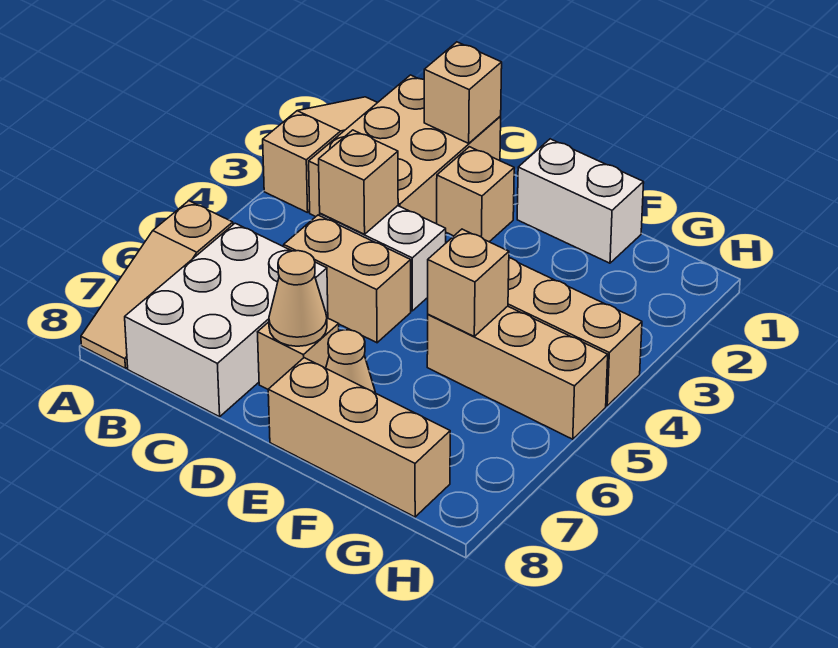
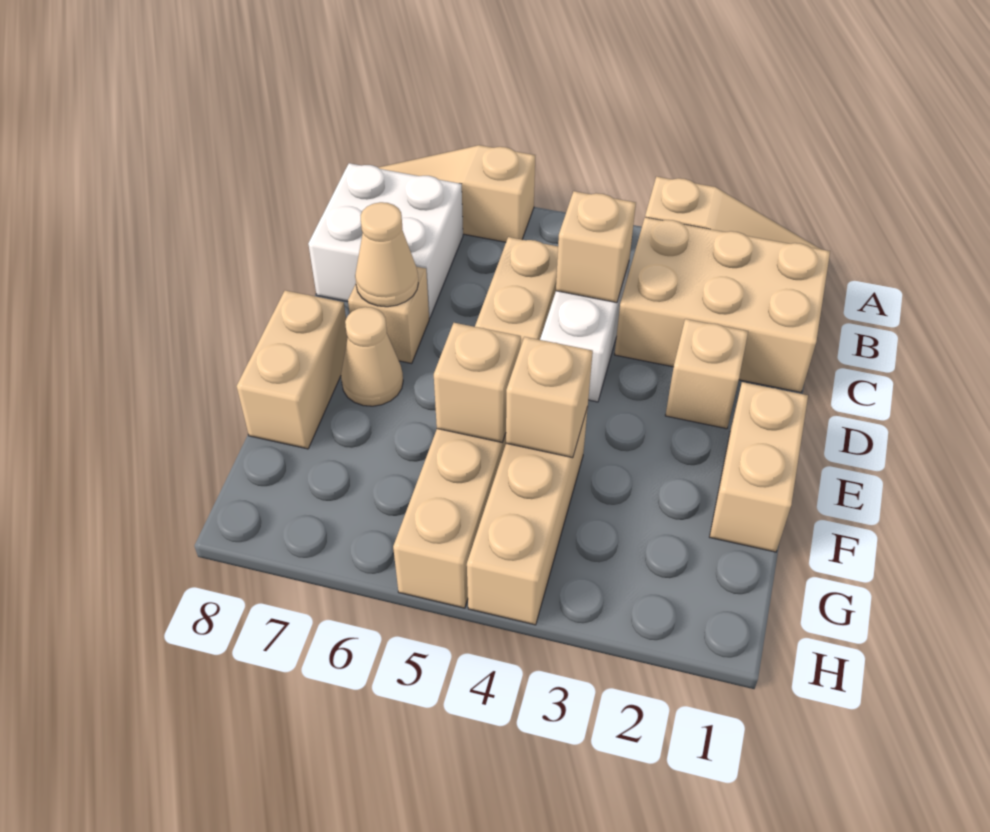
white 2x3 brick [125,223,328,417] -> white 2x2 brick [308,163,463,318]
tan 1x1 brick [424,42,502,143] -> tan 1x1 brick moved to [506,337,593,458]
white 1x2 brick [517,139,644,263] -> tan 1x2 brick [710,382,808,552]
tan 1x3 brick [268,358,450,517] -> tan 1x2 brick [237,290,348,449]

